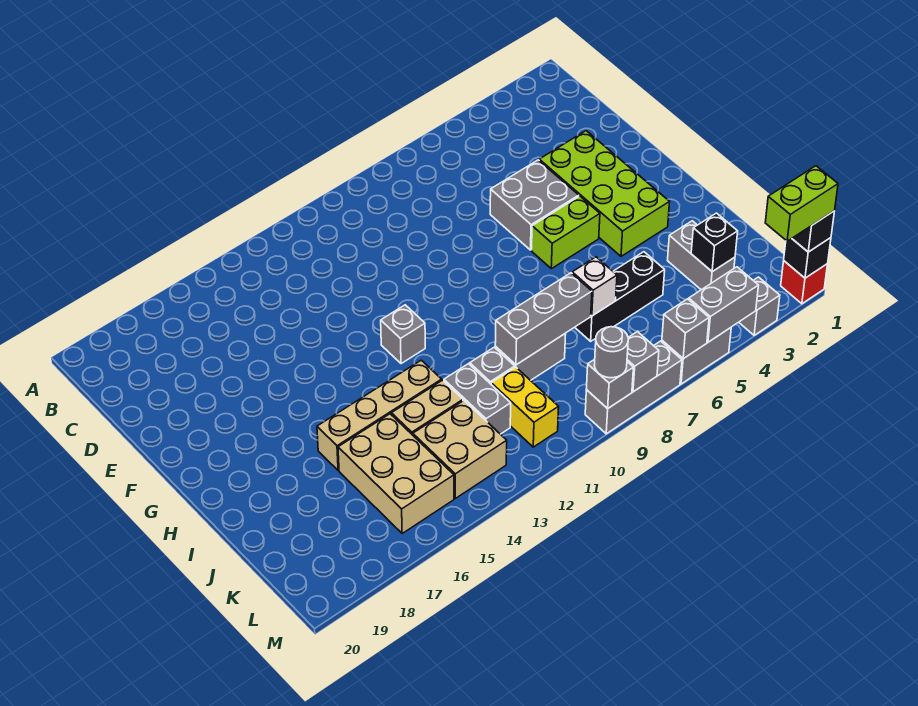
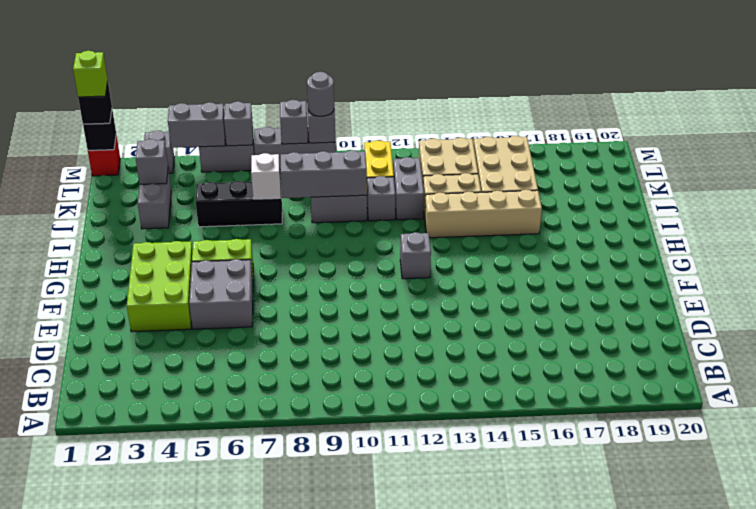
lime 2x4 brick [539,131,670,256] -> lime 2x3 brick [127,241,193,332]
black 1x1 brick [691,213,738,272] -> grey 1x1 brick [136,139,168,184]
lime 1x2 brick [765,166,838,241] -> lime 1x1 brick [73,51,108,97]

